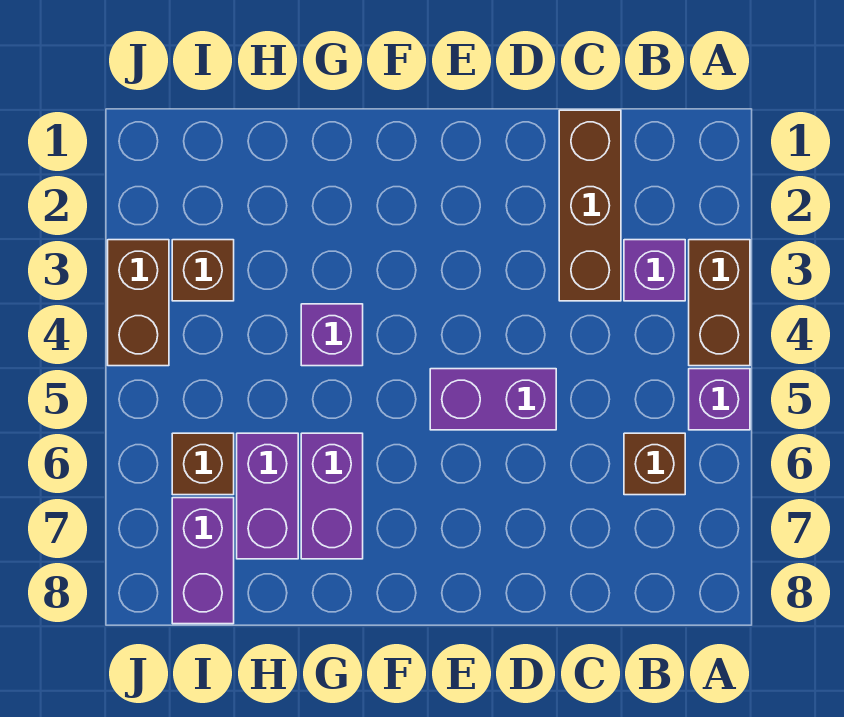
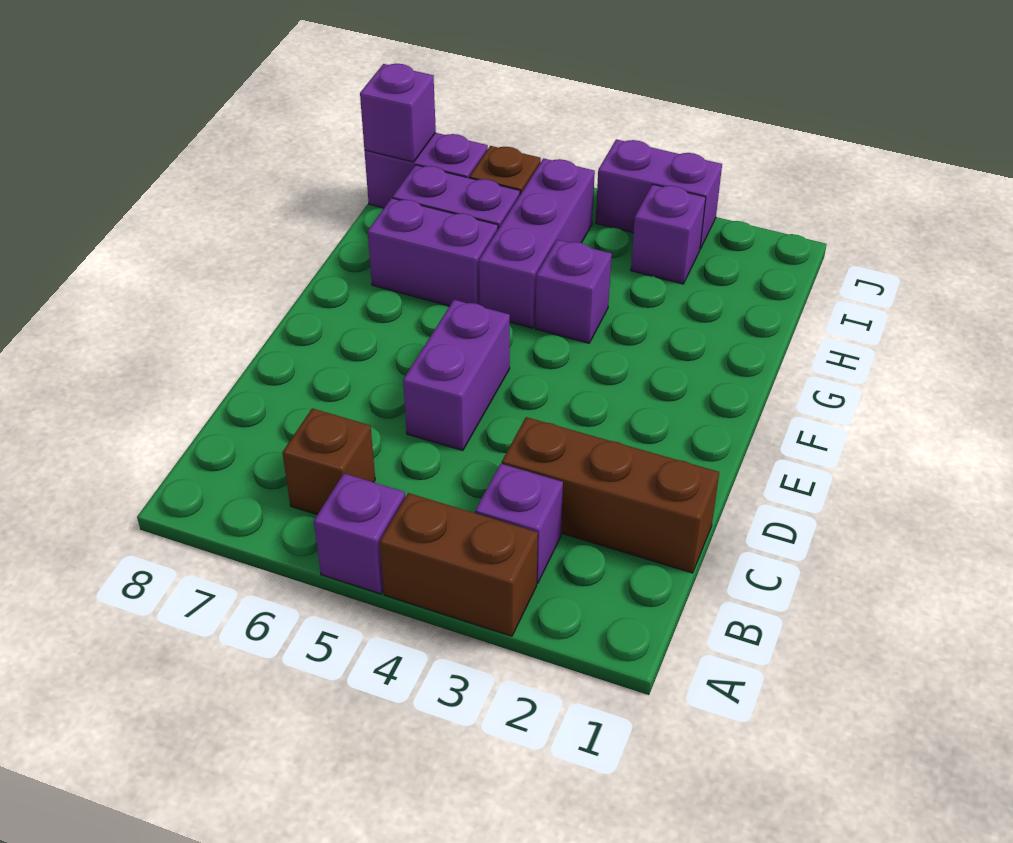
none -> purple 1x3 brick [479,158,595,328]
brown 1x1 brick [172,240,234,301] -> purple 1x1 brick [631,184,706,284]
none -> purple 1x1 brick [360,64,436,162]
brown 1x2 brick [108,240,169,366] -> purple 1x2 brick [596,139,722,249]

